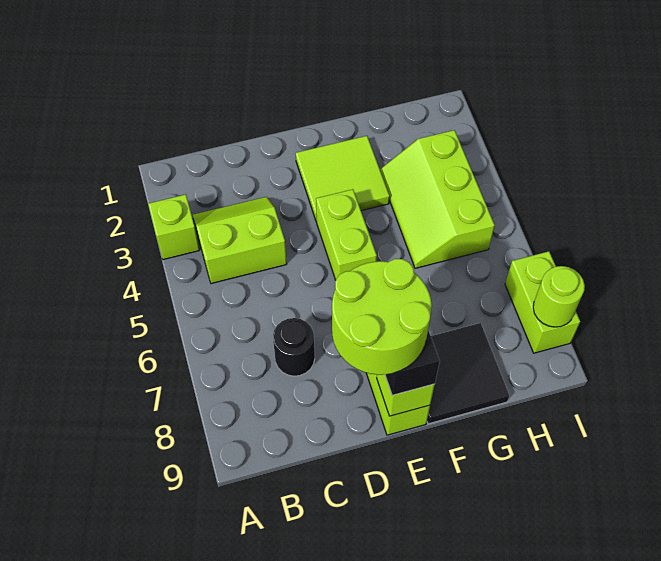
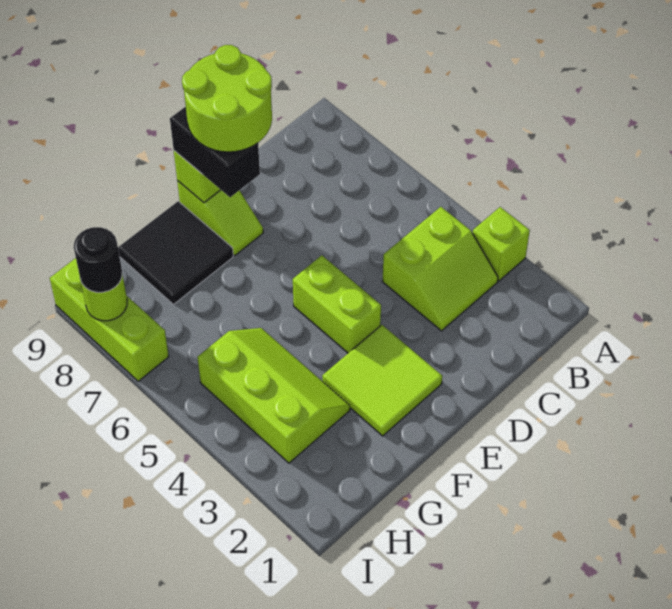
black 1x1 round brick [273,318,315,376] -> black 1x1 round brick moved to [74,227,122,292]
lime 1x2 brick [505,251,580,353] -> lime 1x3 brick [50,258,169,381]

